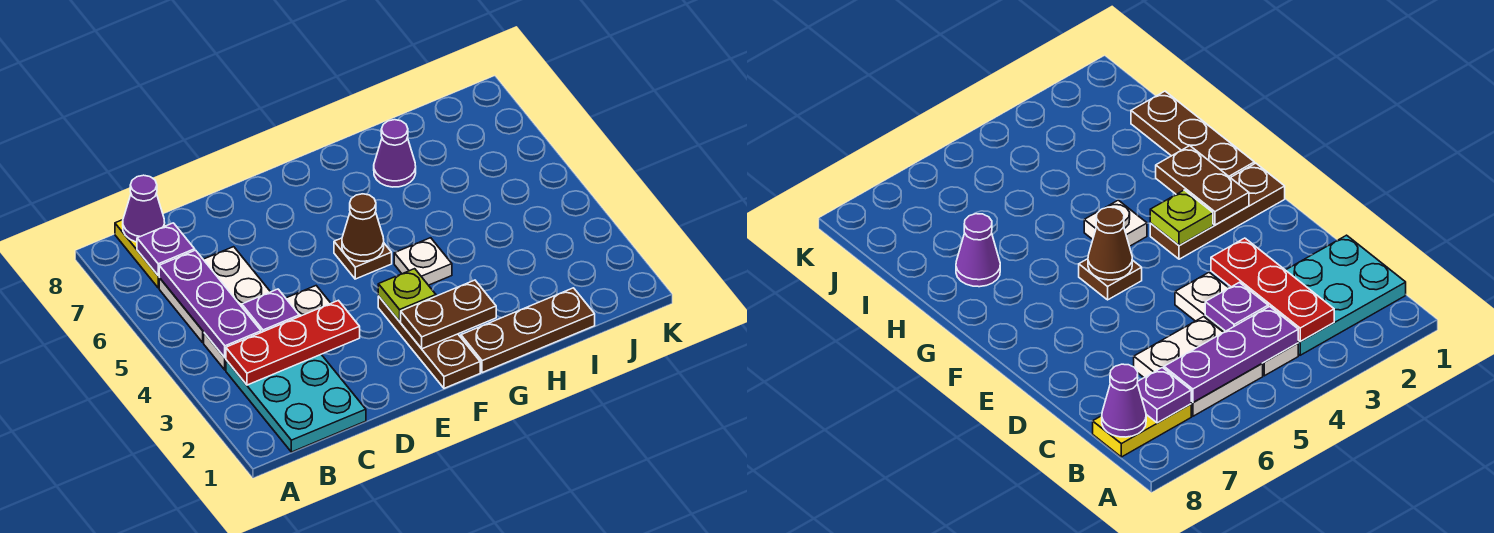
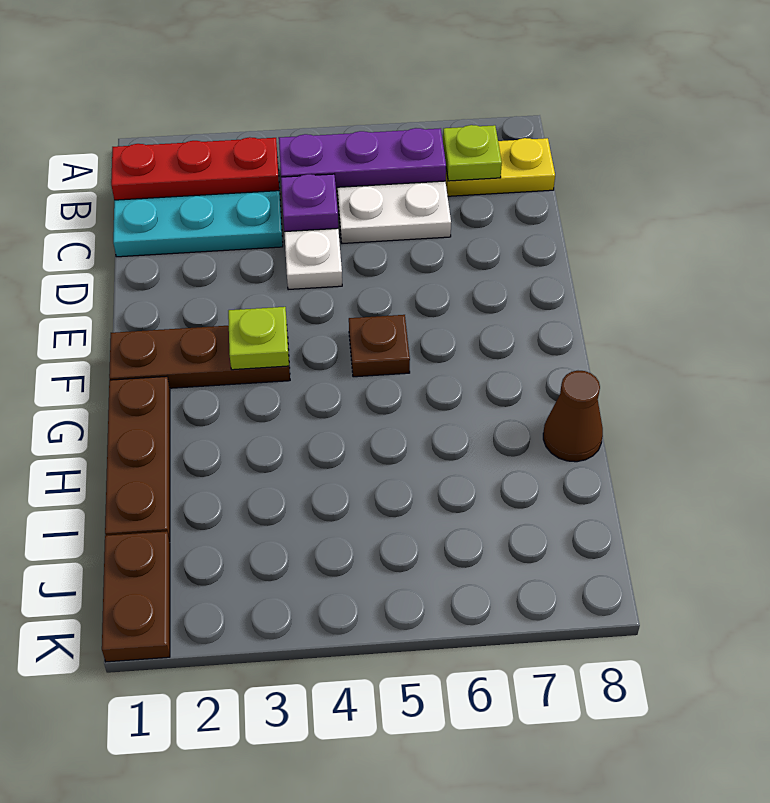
red 1x3 plate [226,300,360,385] -> red 1x3 plate turned to [111,137,279,200]
purple 1x1 plate [137,223,195,276] -> lime 1x1 plate [443,125,502,181]
purple 1x1 cone [123,175,165,242] -> none
brown 1x2 plate [401,280,496,349] -> brown 1x2 plate moved to [102,531,170,662]
brown 1x1 cone [342,194,384,261] -> brown 1x1 cone moved to [543,371,603,462]
white 1x1 plate [394,238,452,285] -> none
purple 1x1 cone [374,120,416,187] -> none

